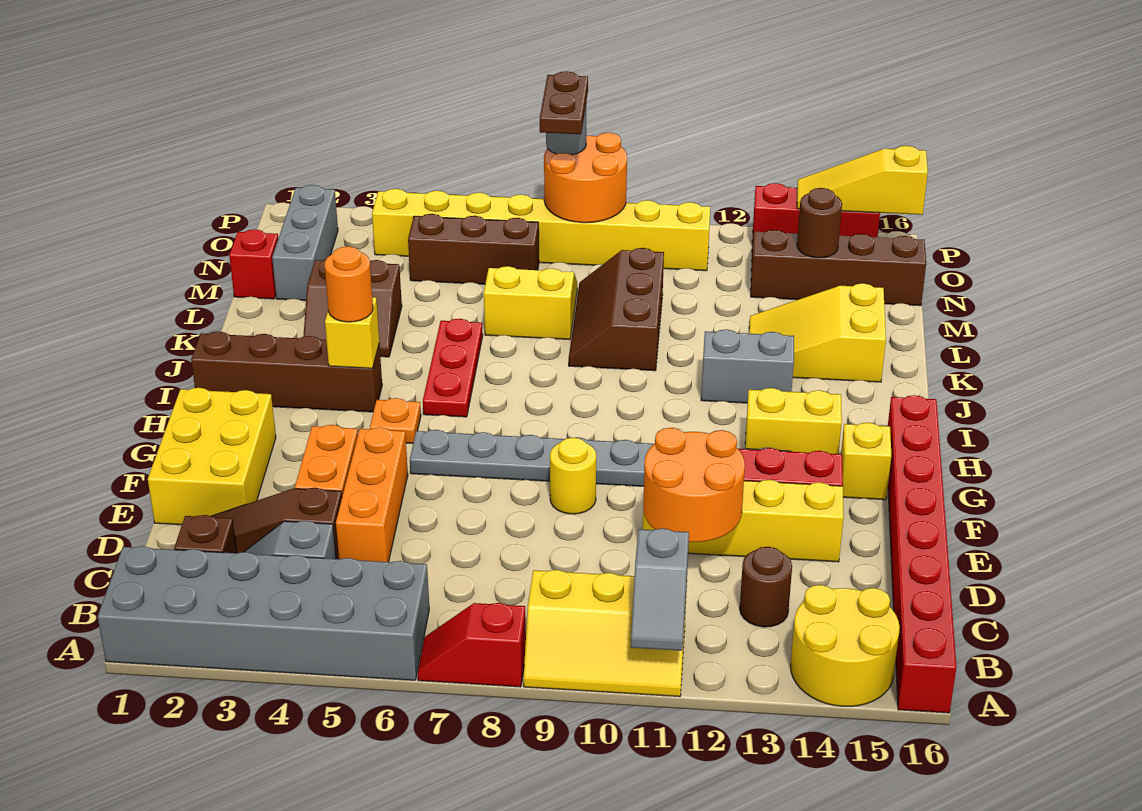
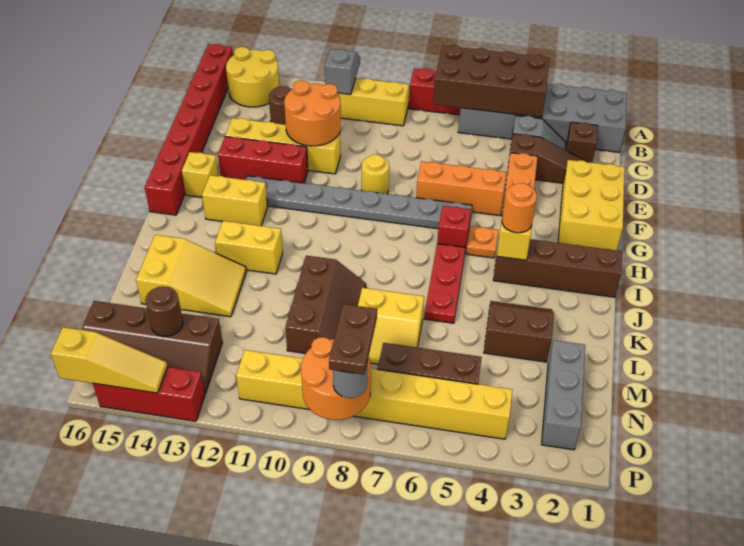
none -> brown 2x4 brick [433,45,550,117]
orange 1x3 brick [336,427,408,562] -> orange 1x3 brick turned to [416,161,506,216]
grey 1x2 brick [701,329,794,403] -> yellow 1x2 brick [215,221,283,274]
red 1x1 brick [229,229,278,299] -> red 1x1 brick moved to [437,206,471,250]

